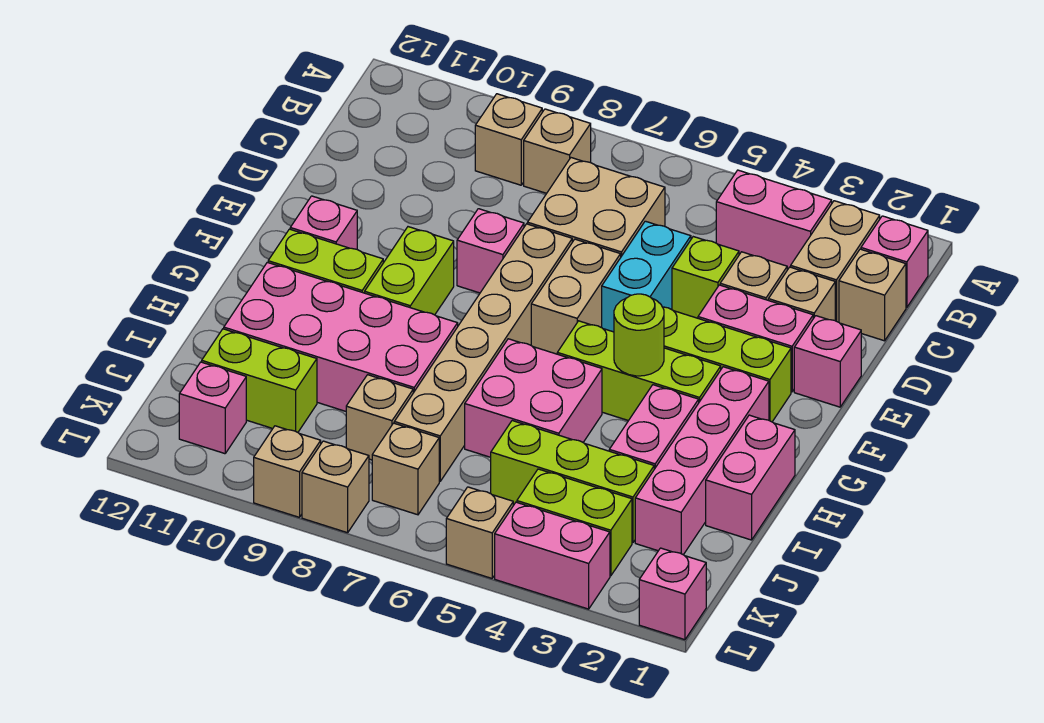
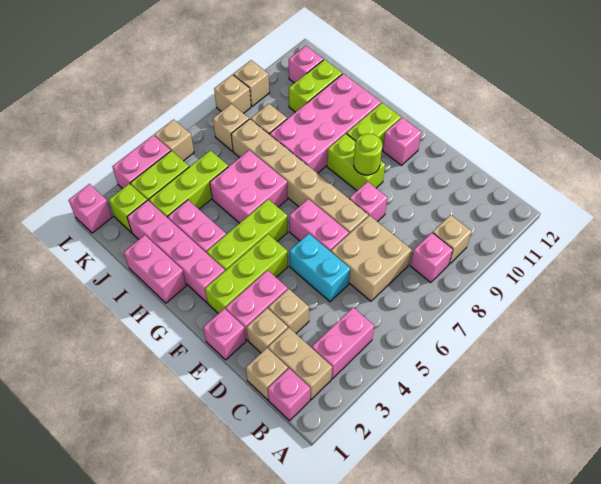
tan 1x1 brick [524,109,591,193] -> pink 1x1 brick [410,233,453,283]
lime 1x1 brick [672,237,739,318] -> lime 1x1 brick moved to [109,184,147,233]
tan 1x2 brick [531,239,621,354] -> pink 1x2 brick [289,199,349,252]
lime 1x1 round brick [614,294,664,376] -> lime 1x1 round brick moved to [354,134,382,175]

